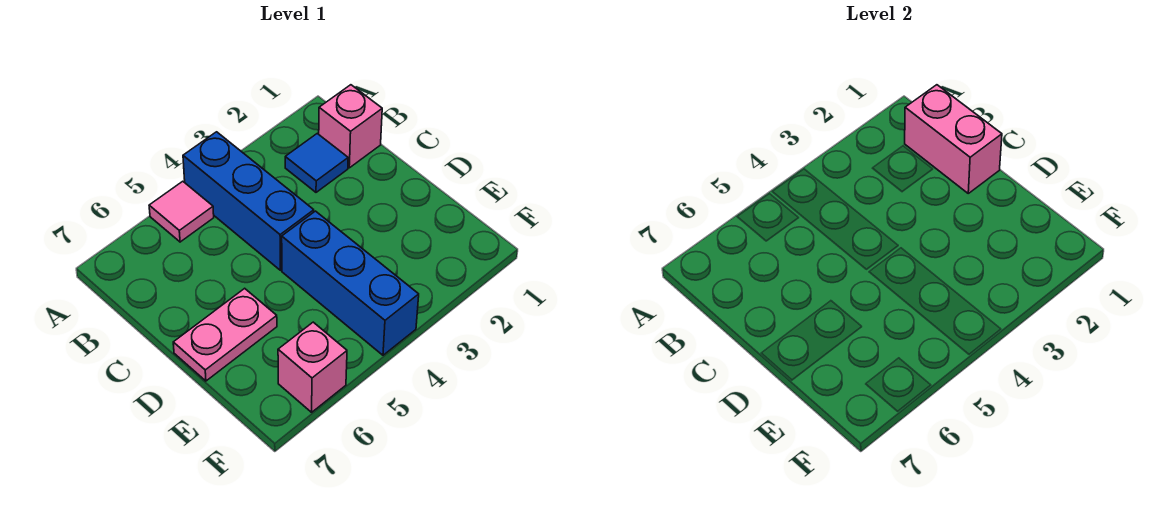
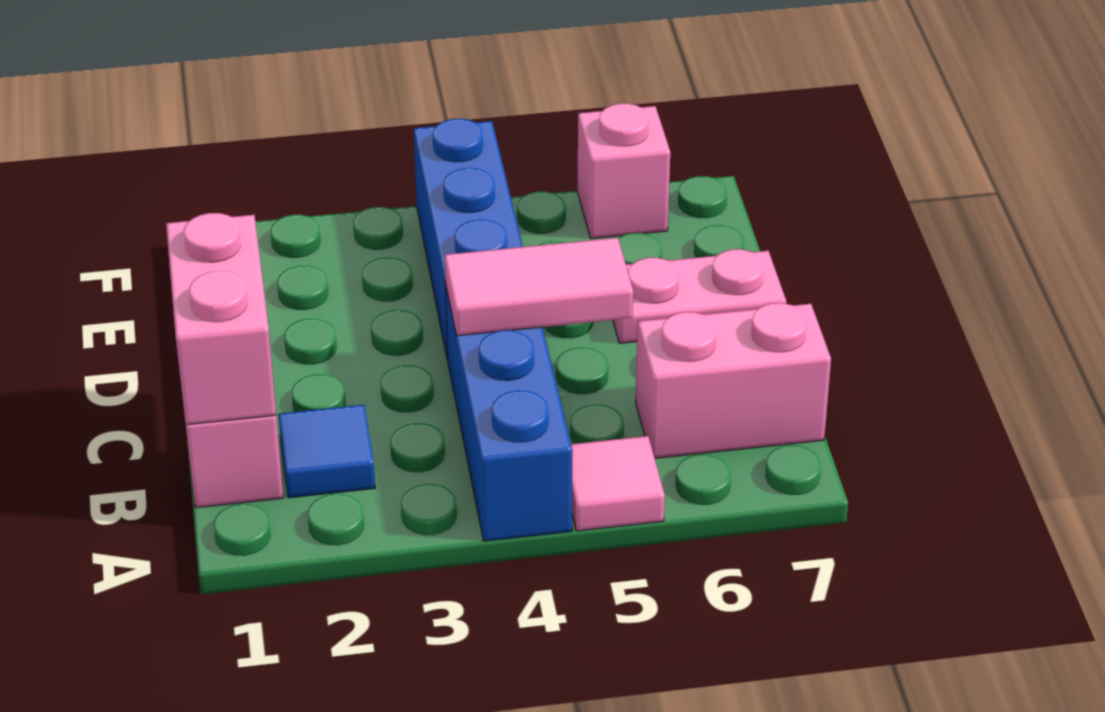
none -> pink 1x2 brick [636,303,831,458]
none -> pink 1x2 tile [445,238,633,336]

